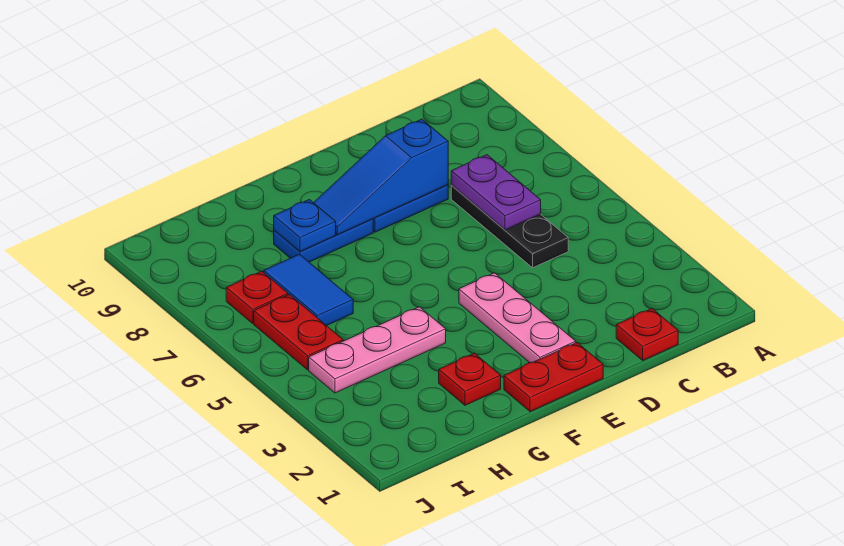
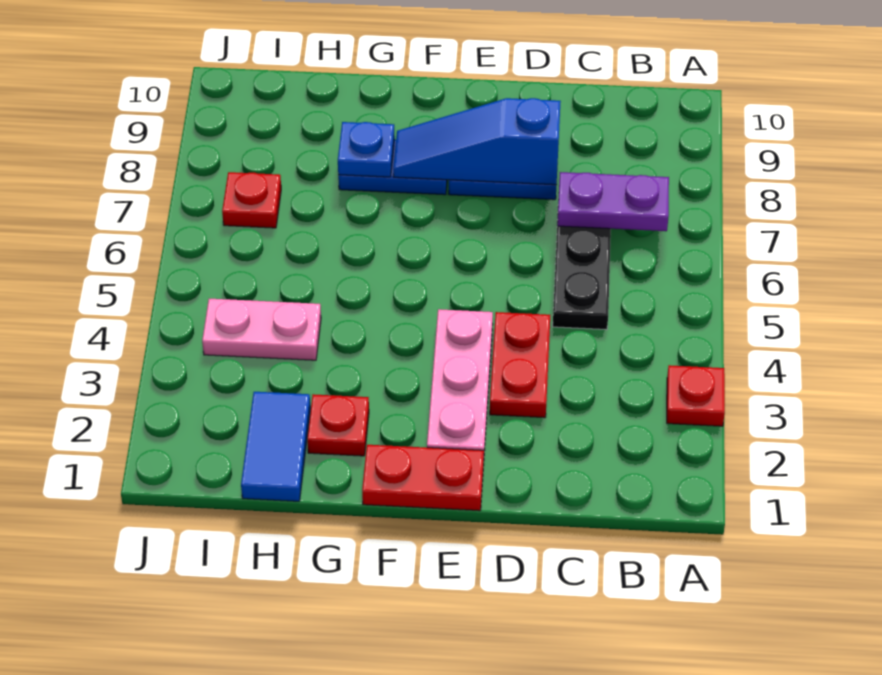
red 1x1 plate [616,309,678,360] -> red 1x1 plate moved to [667,365,725,426]
purple 1x2 plate [451,155,541,230] -> purple 1x2 plate turned to [557,172,669,231]
pink 1x3 plate [309,307,446,393] -> pink 1x2 plate [202,299,321,360]
blue 1x2 tile [264,254,353,326] -> blue 1x2 tile moved to [241,392,311,501]
red 1x2 plate [254,294,343,370] -> red 1x2 plate moved to [490,312,550,418]

